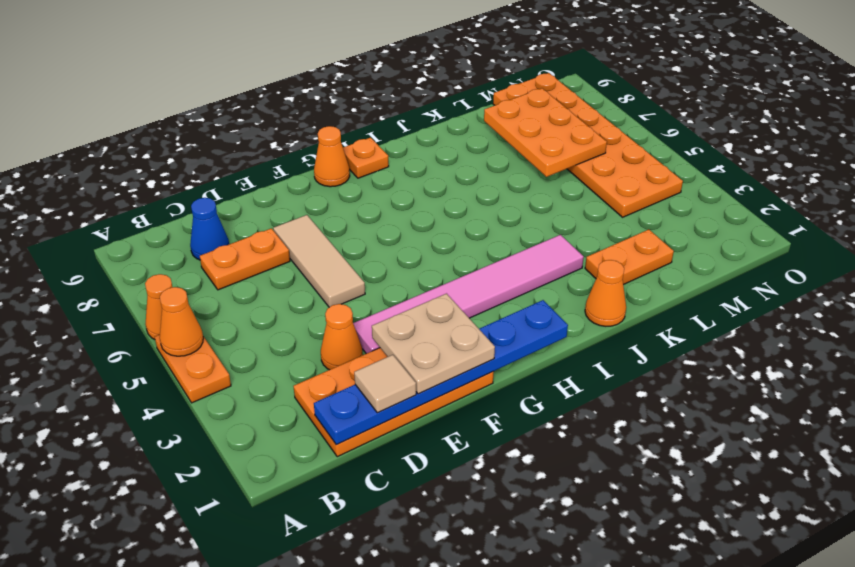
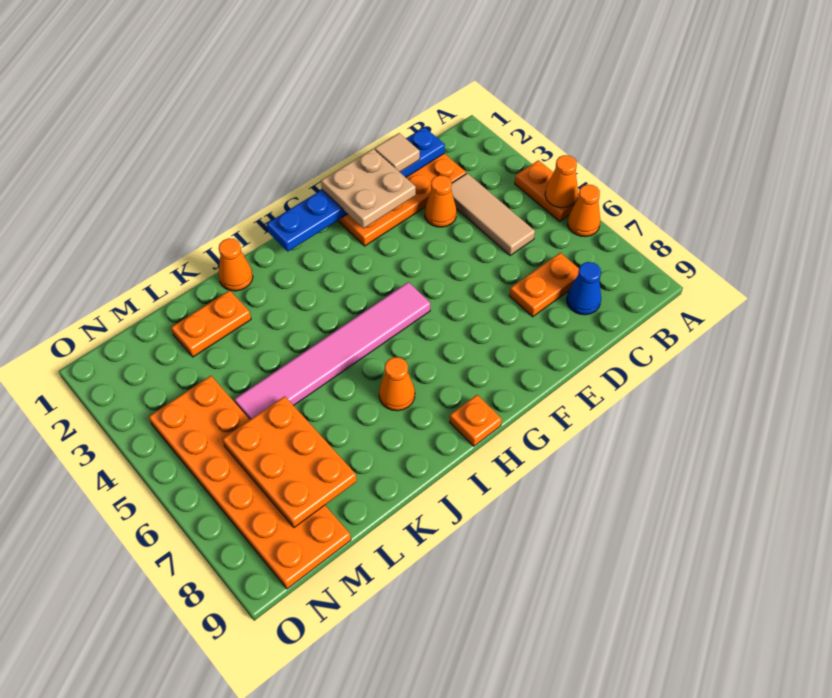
pink 1x6 tile [353,235,584,354] -> pink 1x6 tile moved to [234,282,430,420]
tan 1x3 tile [273,215,365,307] -> tan 1x3 tile moved to [451,173,535,256]
orange 1x1 cone [314,126,350,187] -> orange 1x1 cone moved to [379,357,415,411]

